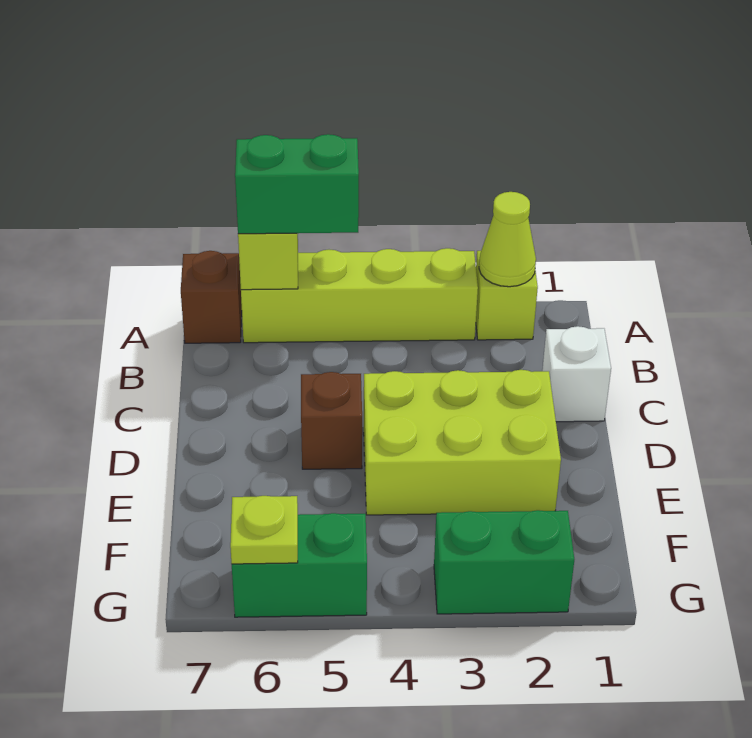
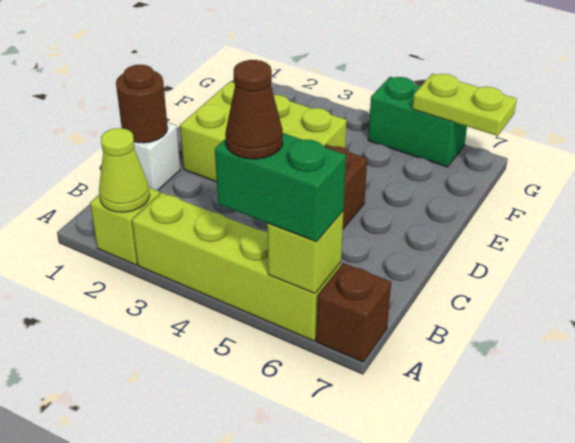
none -> brown 1x1 cone [225,60,283,159]
none -> brown 1x1 round brick [116,65,168,143]
green 1x2 brick [434,510,574,614] -> none
lime 1x1 plate [230,496,298,564] -> lime 1x2 plate [413,74,517,136]

